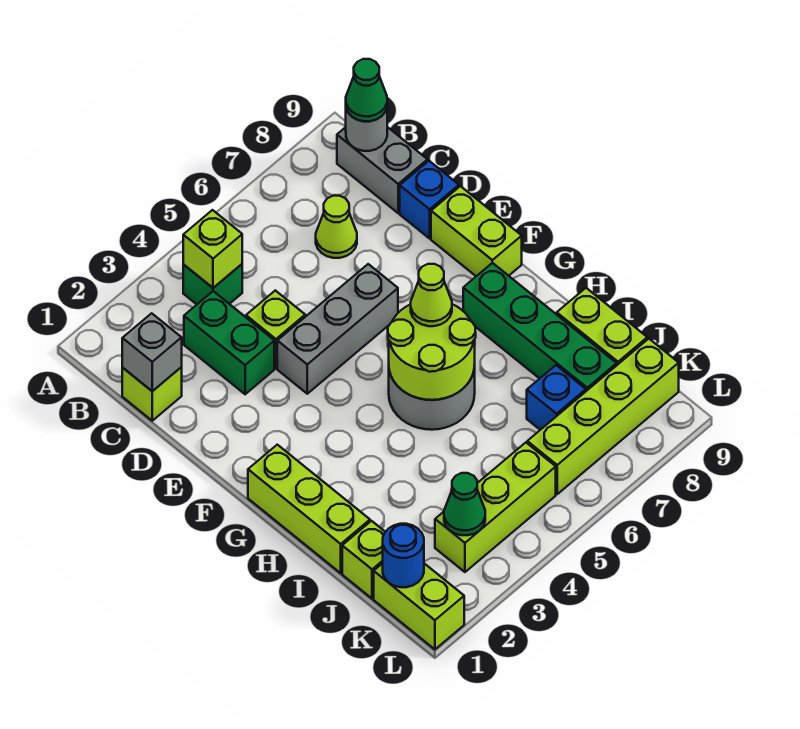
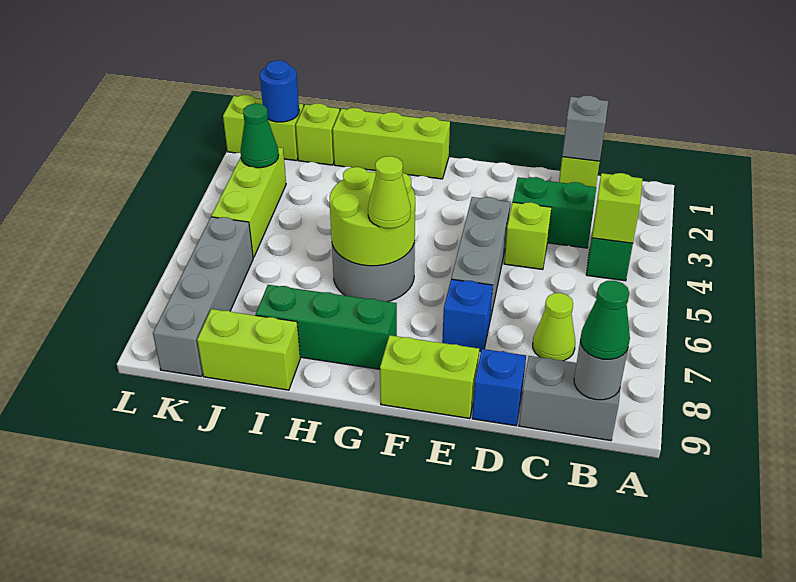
green 1x4 brick [463,263,617,391] -> green 1x3 brick [256,285,397,369]
blue 1x1 brick [527,365,586,430] -> blue 1x1 brick moved to [442,279,493,351]
lime 1x4 brick [527,339,679,494] -> grey 1x4 brick [153,217,253,376]

